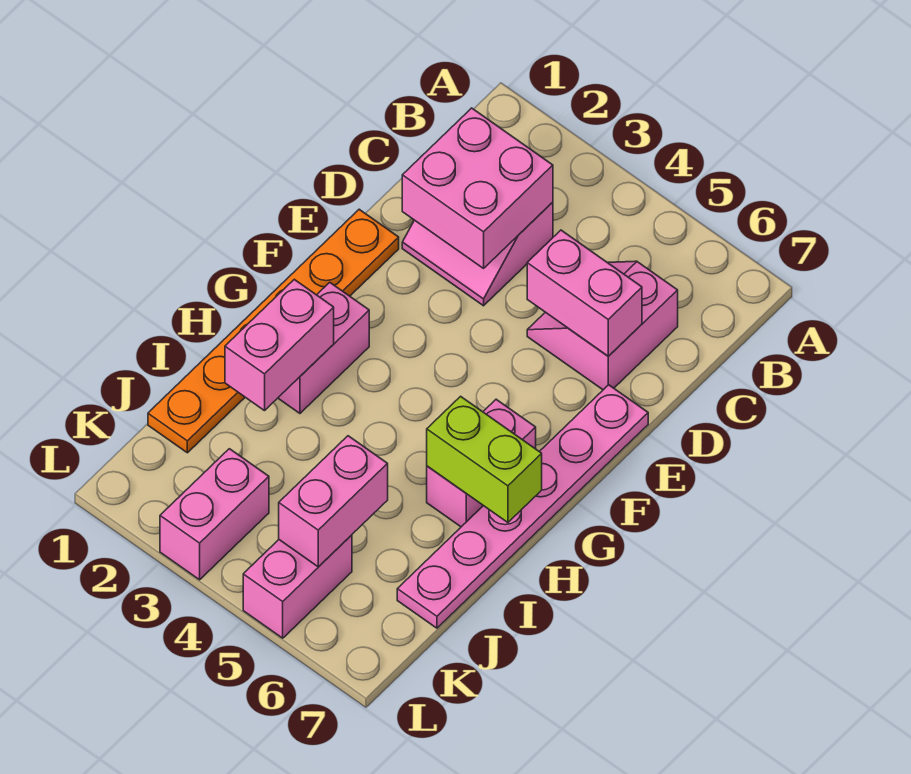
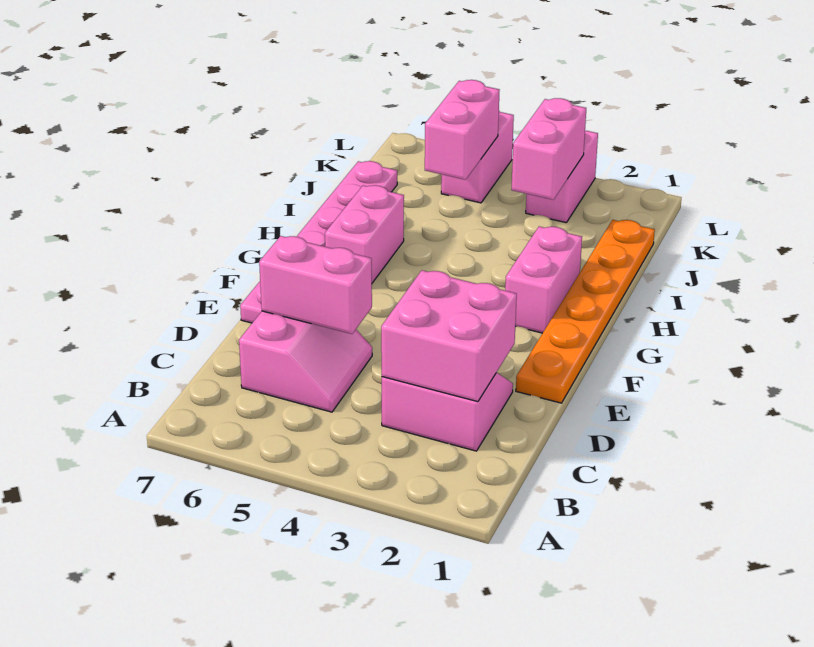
pink 1x2 brick [225,279,334,411] -> pink 1x2 brick moved to [511,98,586,200]
lime 1x2 brick [427,396,542,522] -> none

